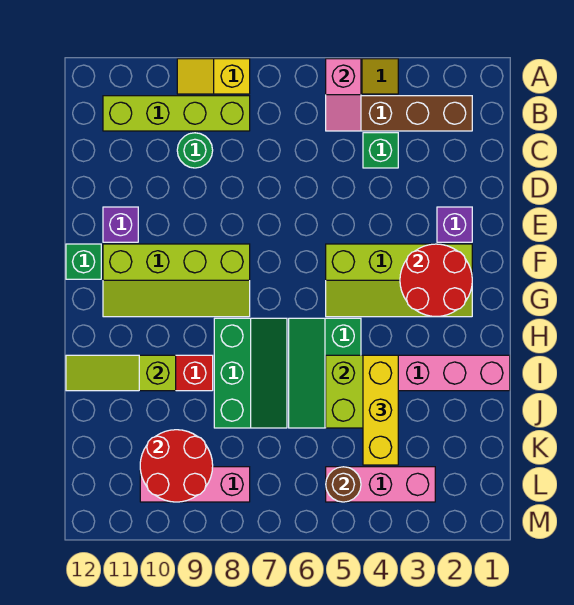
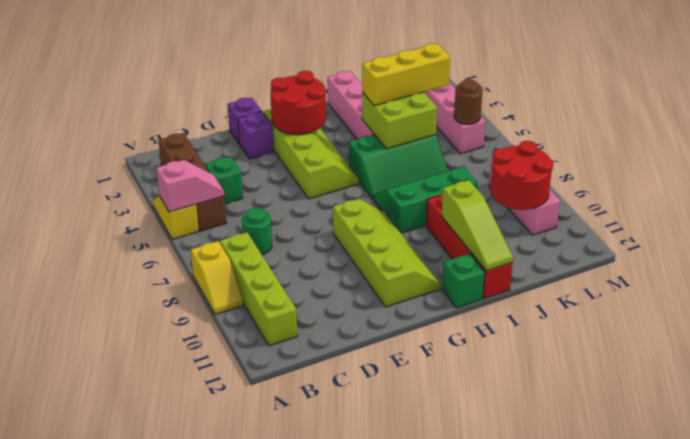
green 1x1 round brick [177,133,213,168] -> green 1x1 round brick moved to [242,208,272,254]
purple 1x1 brick [103,207,138,242] -> purple 1x1 brick moved to [228,97,262,143]
green 1x1 brick [66,244,101,279] -> green 1x1 brick moved to [442,254,485,308]

